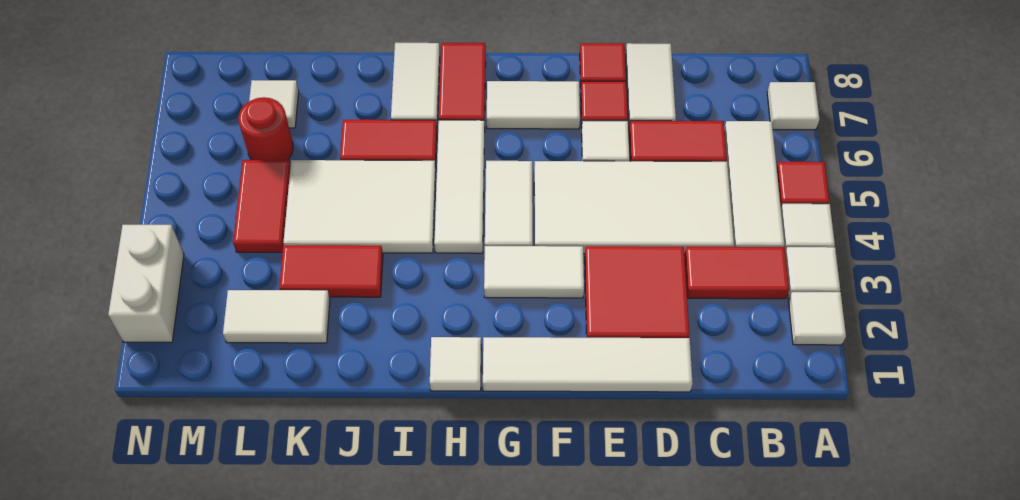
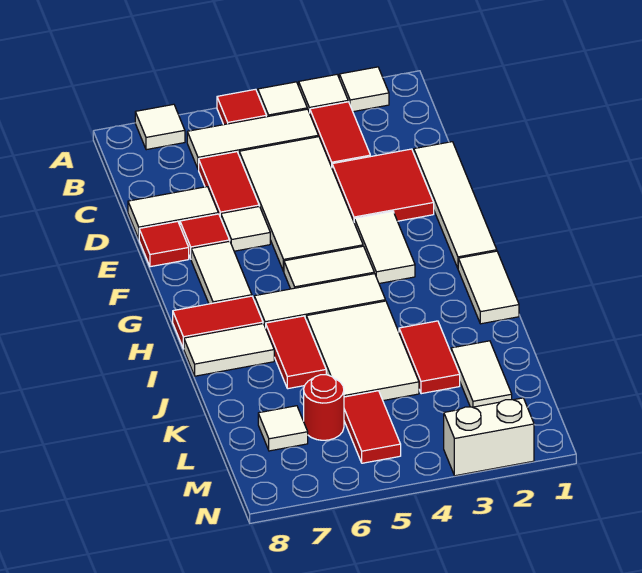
white 1x1 tile [430,337,481,391] -> white 1x2 tile [458,251,519,324]
red 1x2 tile [233,160,291,252] -> red 1x2 tile turned to [344,391,401,463]

